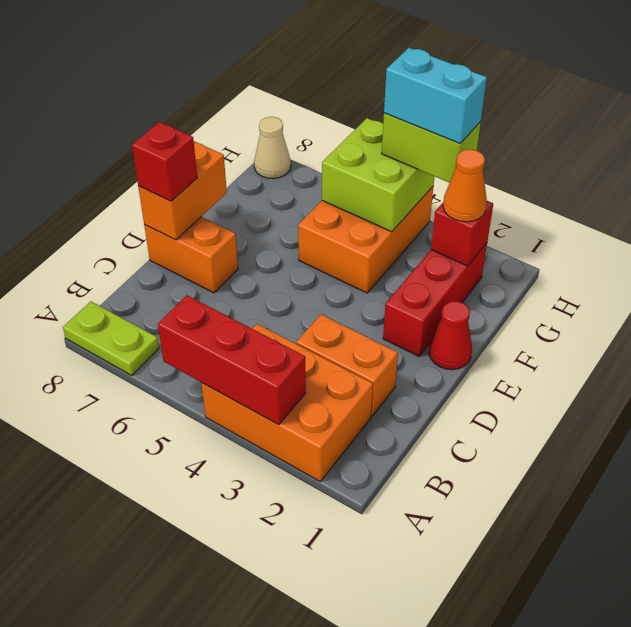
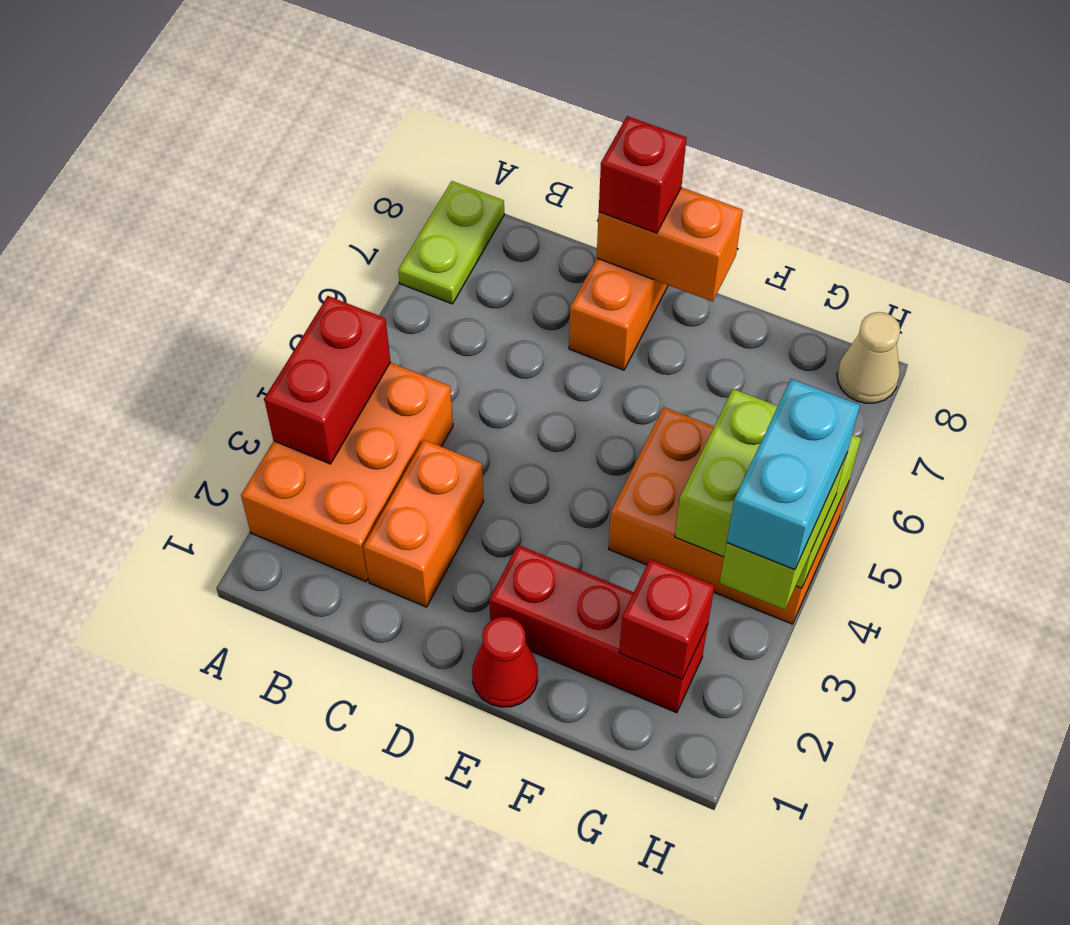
red 1x3 brick [158,295,306,425] -> red 1x2 brick [264,296,391,464]
orange 1x1 cone [443,149,487,222] -> none

